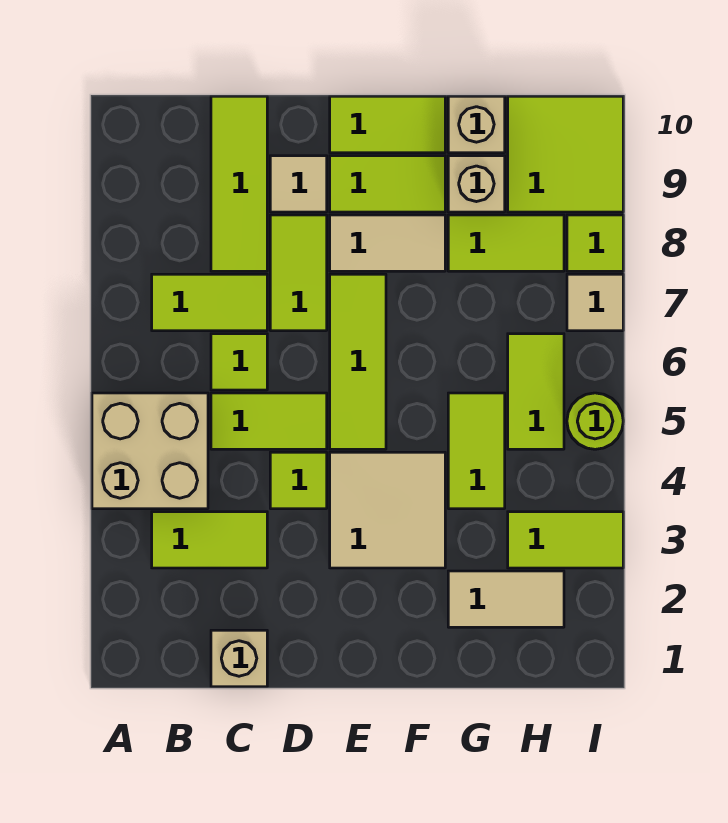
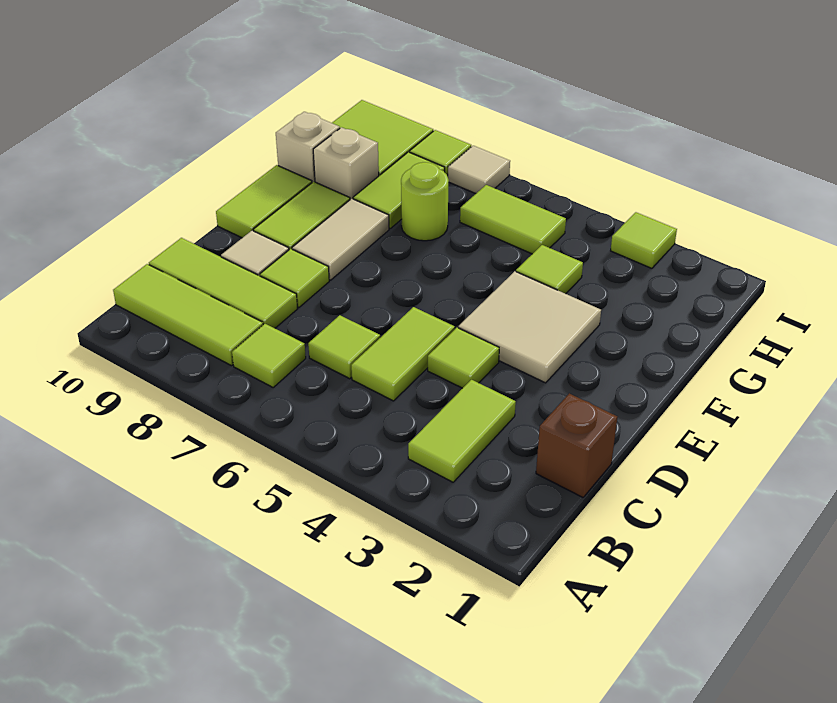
tan 2x2 brick [92,393,208,509] -> none
lime 1x2 tile [152,274,267,331] -> lime 1x1 tile [232,324,306,387]
tan 1x1 brick [211,630,267,687] -> brown 1x1 brick [536,393,617,497]
lime 1x2 tile [270,215,327,331] -> lime 1x1 tile [260,249,329,307]
lime 1x3 tile [330,274,386,449] -> lime 1x3 tile moved to [113,264,263,366]
tan 1x2 tile [448,571,564,627] -> none
lime 1x2 tile [448,393,505,509] -> lime 1x1 tile [516,245,583,294]
lime 1x2 tile [508,512,623,568] -> lime 1x1 tile [611,212,677,268]
lime 1x1 round brick [567,393,623,449] -> lime 1x1 round brick moved to [401,162,449,241]

